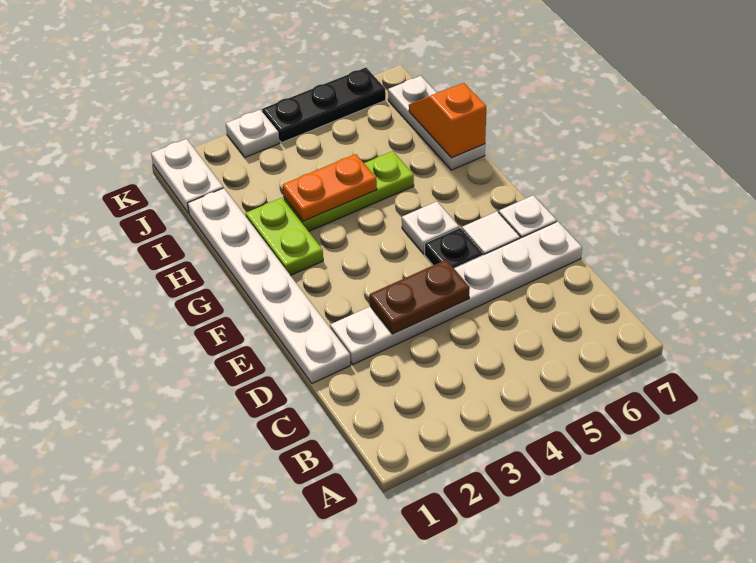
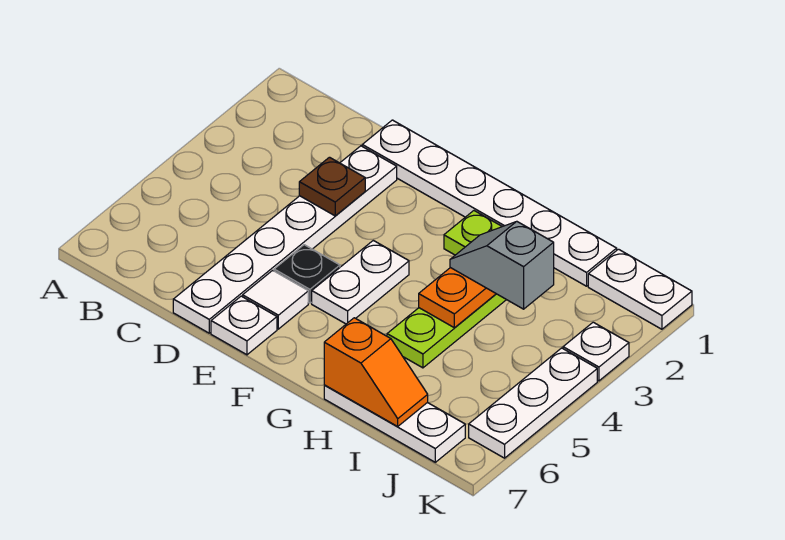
brown 1x2 plate [370,260,470,334] -> brown 1x1 plate [299,157,365,216]
white 1x1 plate [402,202,459,254] -> white 1x2 plate [312,240,409,324]
none -> grey 1x2 slope [450,221,554,309]
black 1x3 plate [262,68,386,143] -> white 1x3 plate [469,348,597,458]

